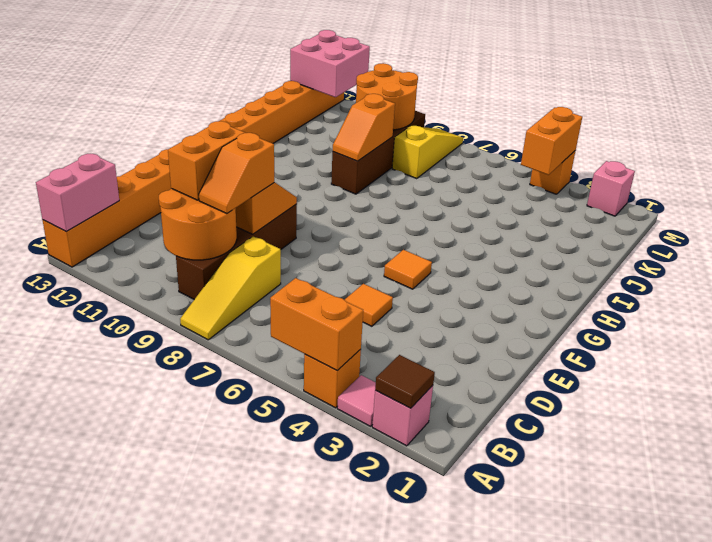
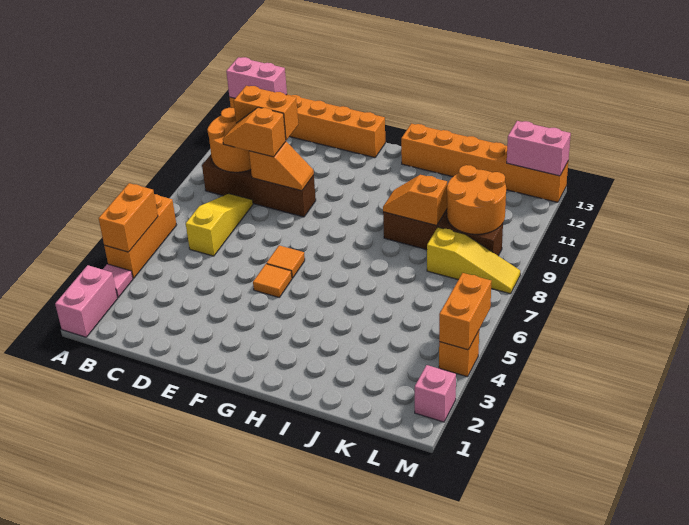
pink 1x1 brick [372,386,433,446] -> pink 1x2 brick [55,265,118,337]
brown 1x1 tile [375,355,435,408] -> none
orange 1x1 brick [304,349,361,408] -> orange 1x3 brick [104,194,176,278]
yellow 1x3 slope [180,237,281,340] -> yellow 1x3 slope turned to [186,194,253,256]
orange 1x1 tile [345,284,393,326] -> orange 1x1 tile moved to [266,245,305,278]
orange 1x2 brick [521,107,582,175] -> orange 1x2 brick turned to [439,273,491,350]
pink 2x2 brick [290,30,370,97] -> pink 1x2 brick [507,121,571,176]

